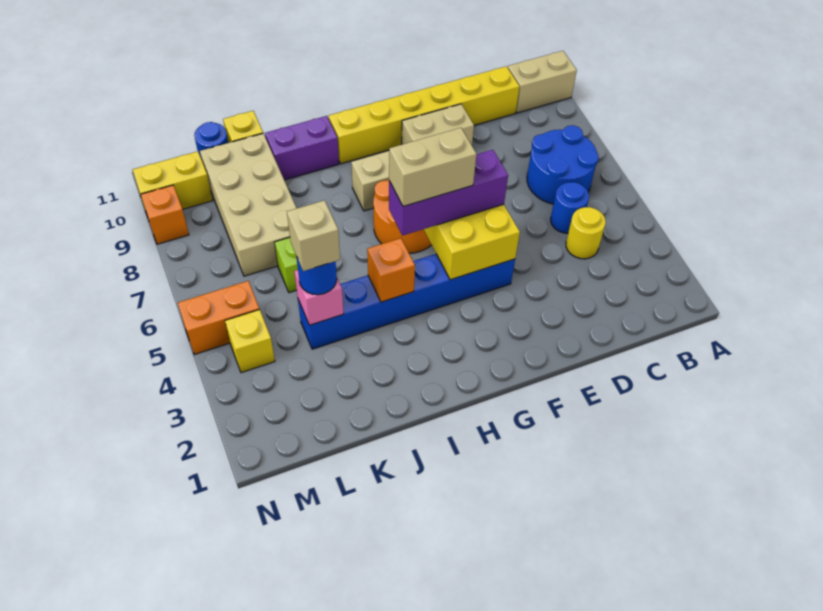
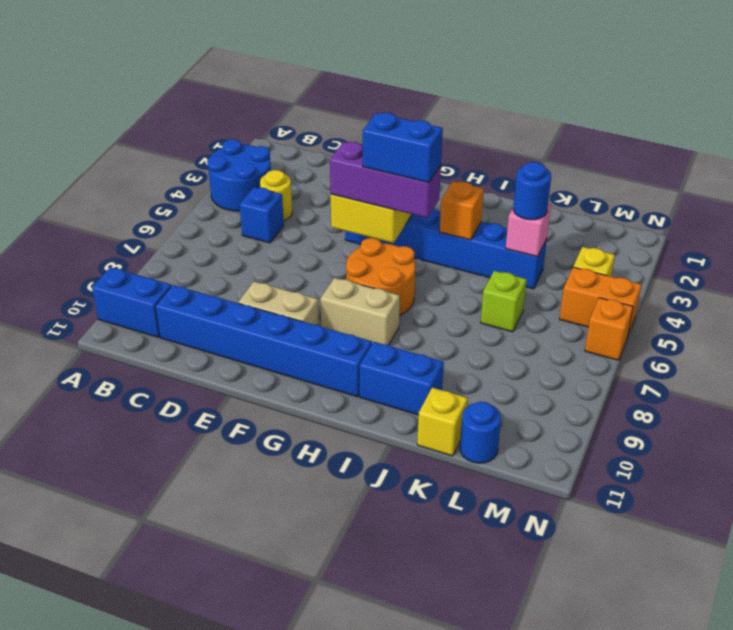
tan 1x2 brick [508,51,577,113] -> blue 1x2 brick [92,267,171,337]
blue 2x2 round brick [527,125,599,204] -> blue 2x2 round brick moved to [207,139,271,211]
blue 1x1 round brick [551,182,589,233] -> blue 1x1 brick [240,187,284,243]
yellow 1x6 brick [328,66,520,164] -> blue 1x6 brick [155,285,372,397]
tan 1x2 brick [389,128,476,206] -> blue 1x2 brick [362,113,443,183]
purple 1x2 brick [265,116,339,180] -> blue 1x2 brick [360,342,444,415]
tan 1x1 brick [287,200,340,271] -> none
tan 2x4 brick [200,134,297,276] -> none
yellow 1x2 brick [133,151,213,209] -> none
orange 1x1 brick [141,185,189,244] -> orange 1x1 brick moved to [585,298,633,360]

